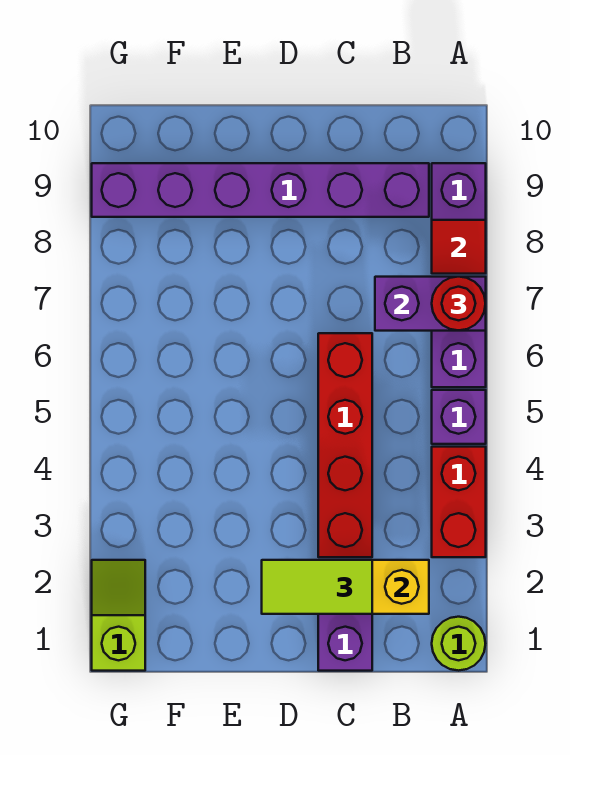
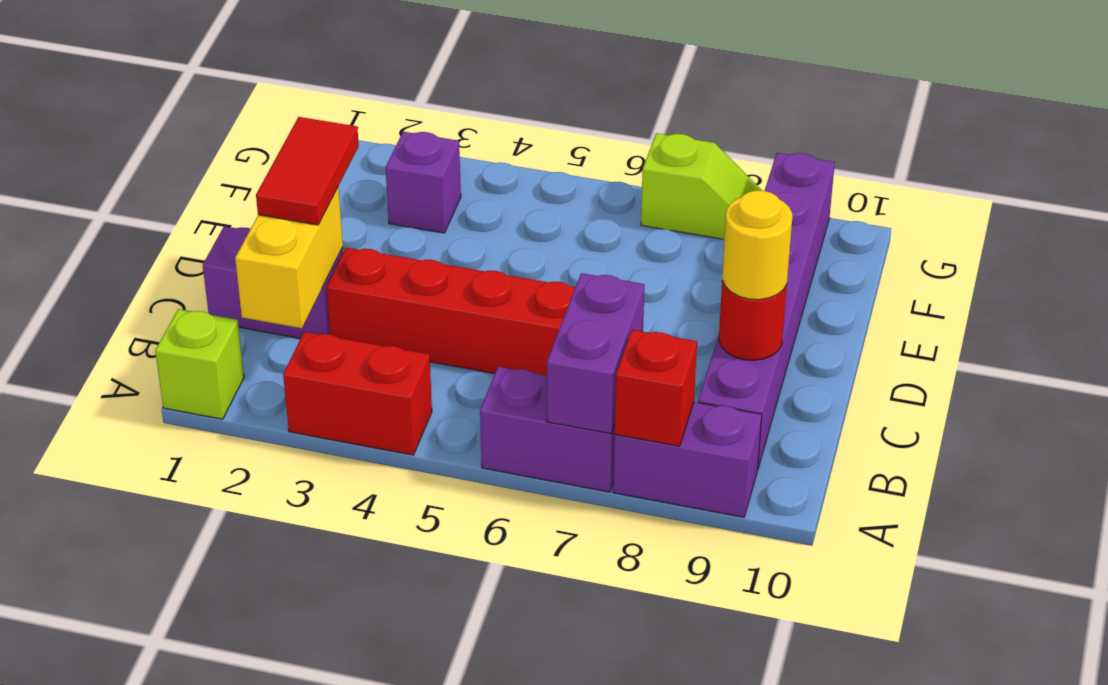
lime 1x1 round brick [432,617,485,671] -> lime 1x1 brick [155,309,244,419]
purple 1x1 brick [432,390,486,444] -> purple 1x1 brick moved to [386,132,461,233]
red 1x1 round brick [432,277,486,330] -> red 1x1 round brick moved to [719,280,787,360]
red 1x1 tile [432,220,486,274] -> red 1x1 brick [615,330,697,446]
lime 1x2 tile [262,560,372,614] -> red 1x2 tile [256,117,359,225]
none -> yellow 1x1 round brick [722,190,792,300]
lime 1x2 slope [92,560,145,671] -> lime 1x2 slope moved to [641,133,762,239]

